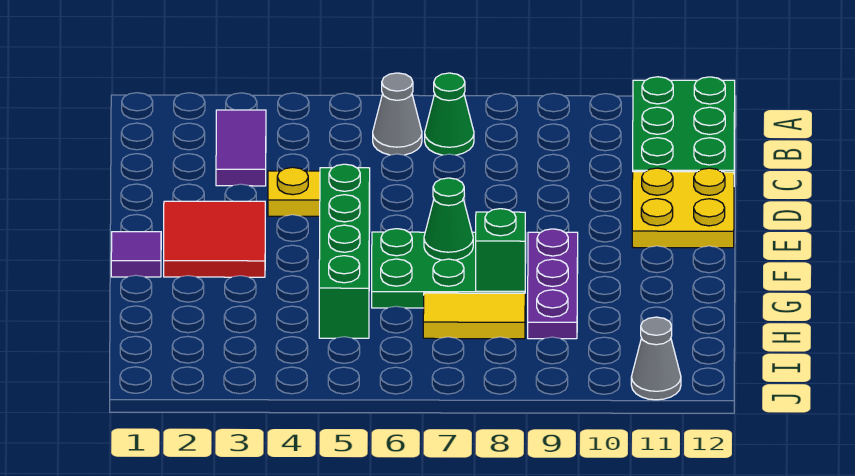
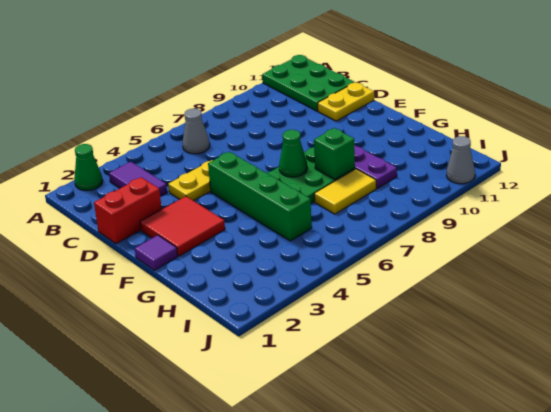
green 1x1 cone [425,73,474,155] -> green 1x1 cone moved to [74,144,103,190]
none -> red 1x2 brick [94,177,162,244]
yellow 2x2 plate [632,168,734,248] -> yellow 1x2 plate [318,82,374,121]

